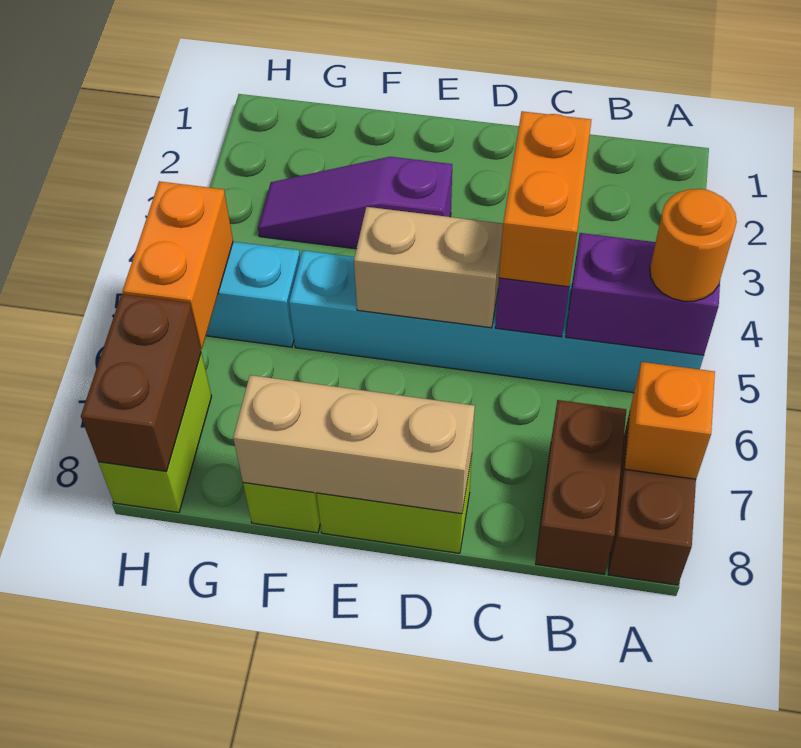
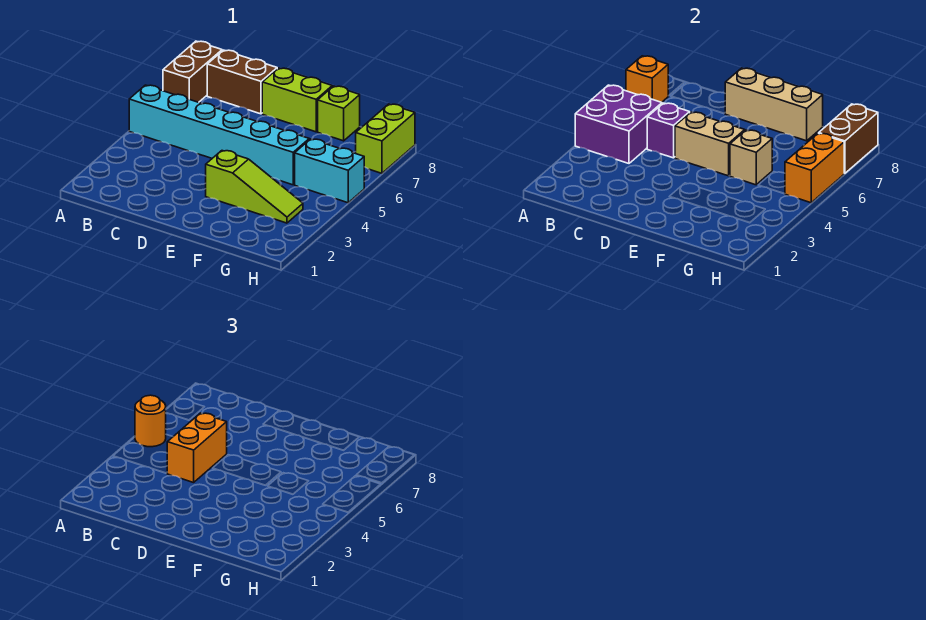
purple 1x2 brick [565,233,720,355] -> purple 2x2 brick [575,85,662,163]
brown 1x2 brick [536,400,626,574] -> brown 1x2 brick turned to [207,50,277,114]
purple 1x3 slope [258,157,452,249] -> lime 1x3 slope [206,151,303,223]
none -> tan 1x1 brick [730,130,772,185]

